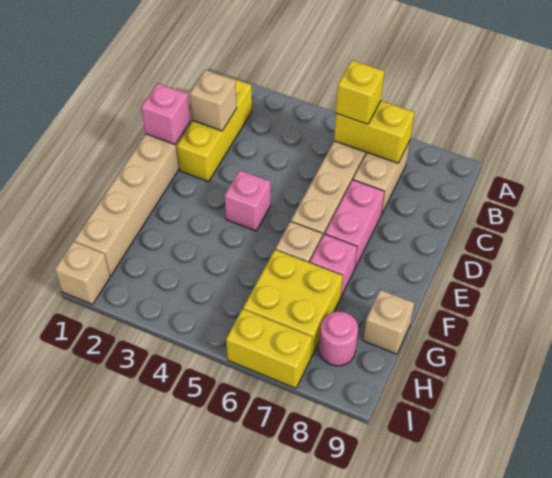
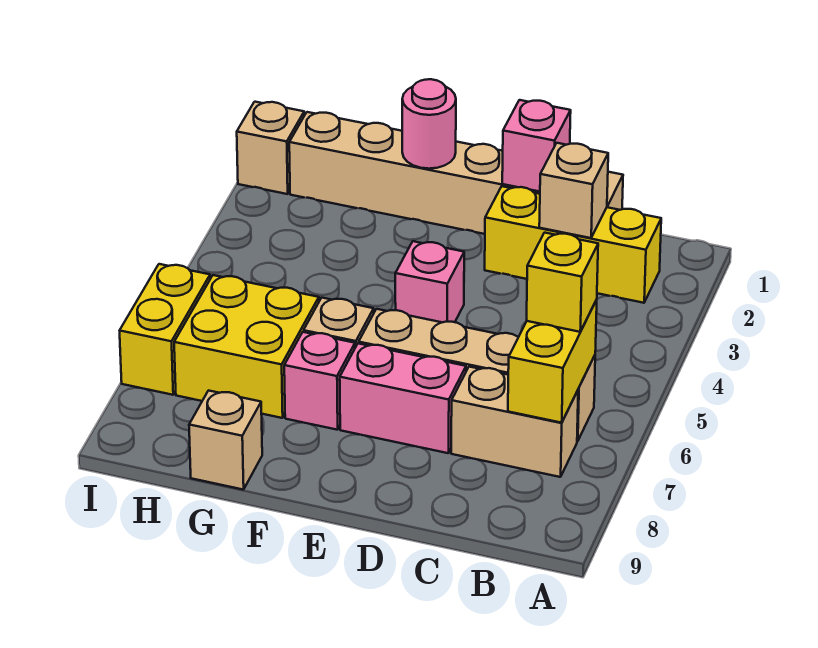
pink 1x1 round brick [319,312,358,366] -> pink 1x1 round brick moved to [402,79,456,169]

